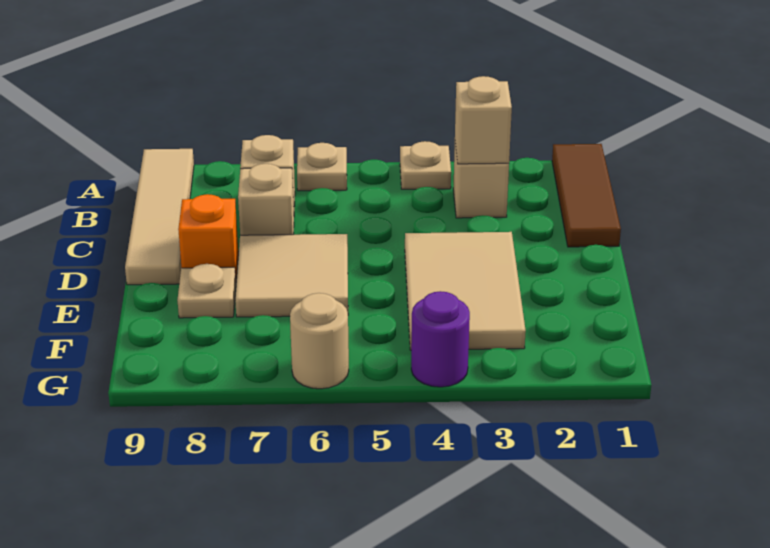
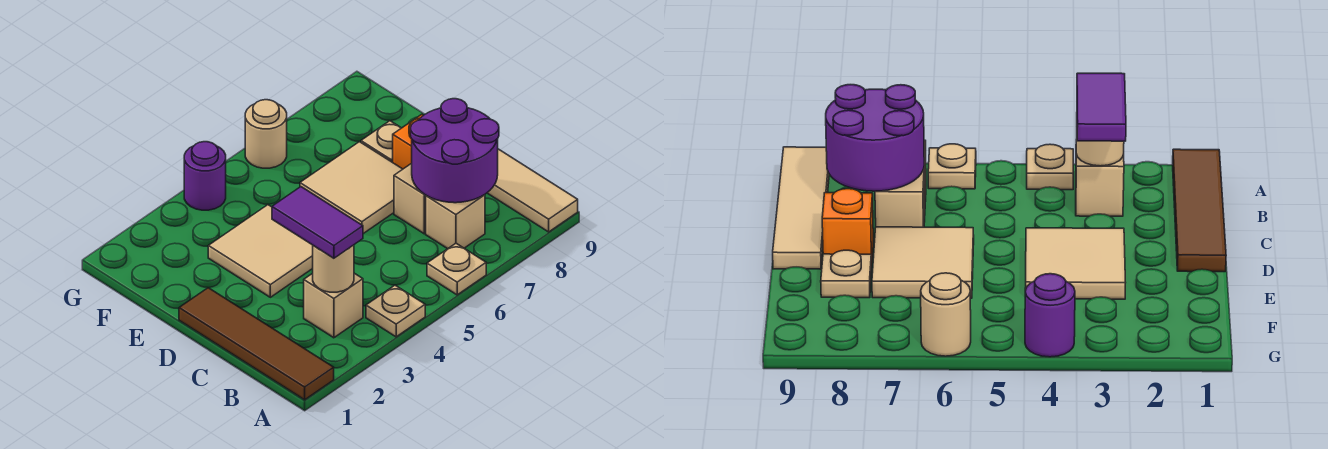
brown 1x3 tile [552,144,621,247] -> brown 1x4 tile [179,288,334,400]
tan 1x1 brick [455,76,512,164] -> tan 1x1 round brick [313,245,354,292]
none -> purple 1x2 tile [272,187,363,258]
none -> purple 2x2 round brick [410,99,499,203]
tan 2x3 tile [405,232,526,350] -> tan 2x2 tile [208,205,313,297]

